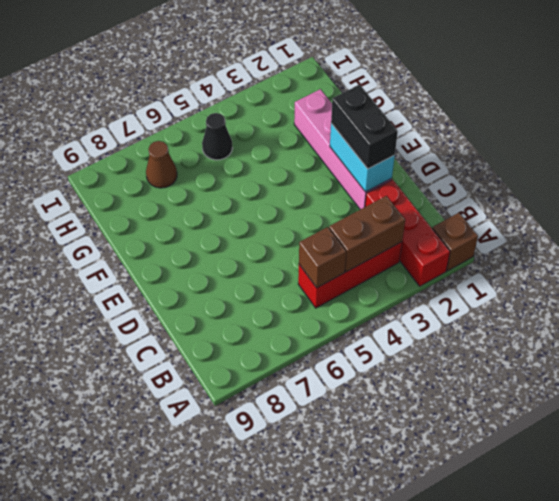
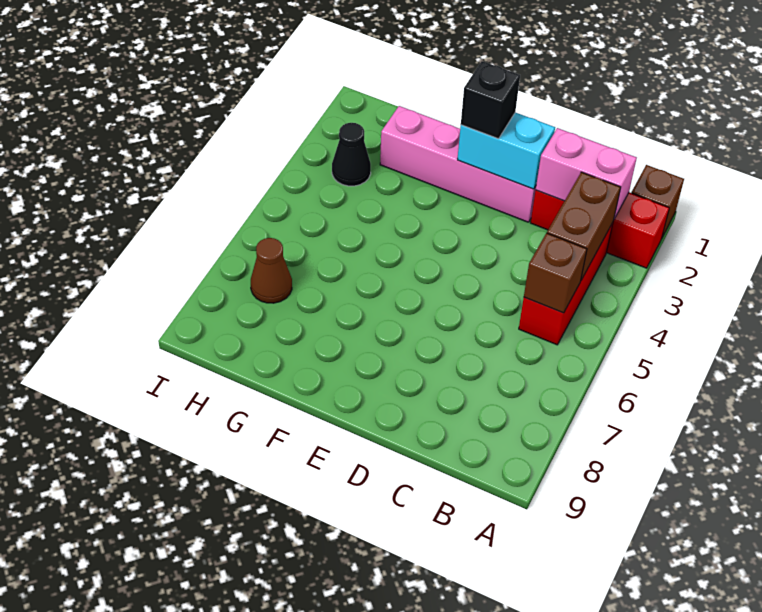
none -> pink 1x2 brick [536,128,637,219]
black 1x2 brick [331,85,398,169] -> black 1x1 brick [461,61,520,139]
black 1x1 cone [202,113,233,160] -> black 1x1 cone moved to [332,123,371,186]

